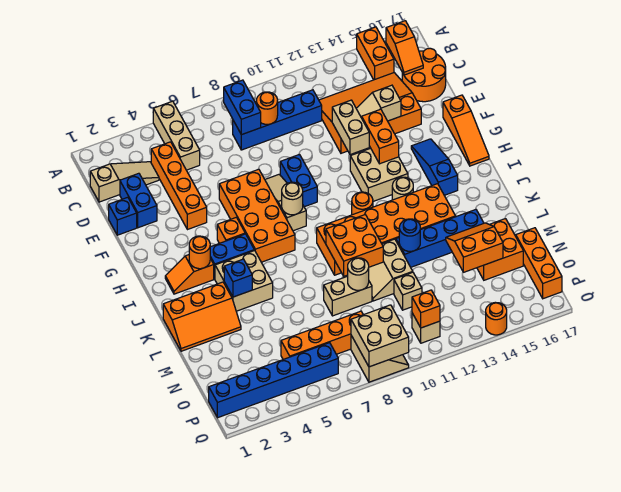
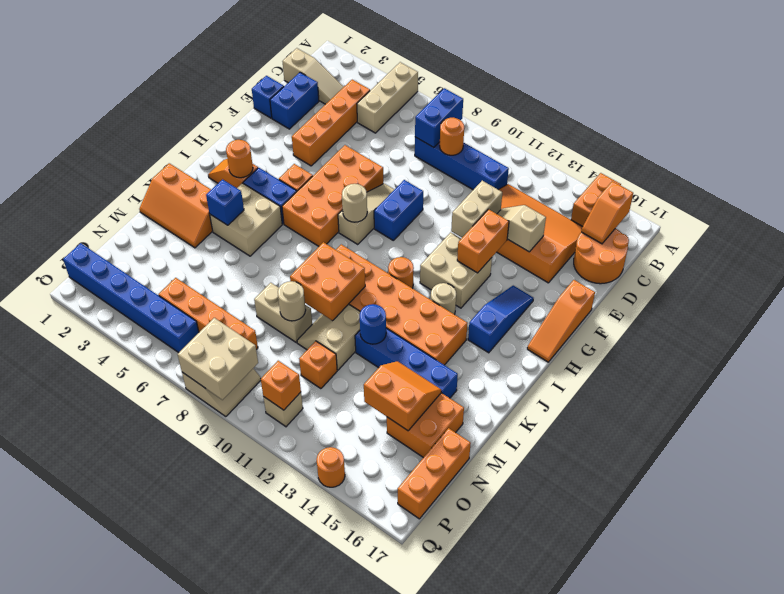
tan 1x1 brick [394,272,422,310] -> orange 1x1 brick [299,341,337,389]

